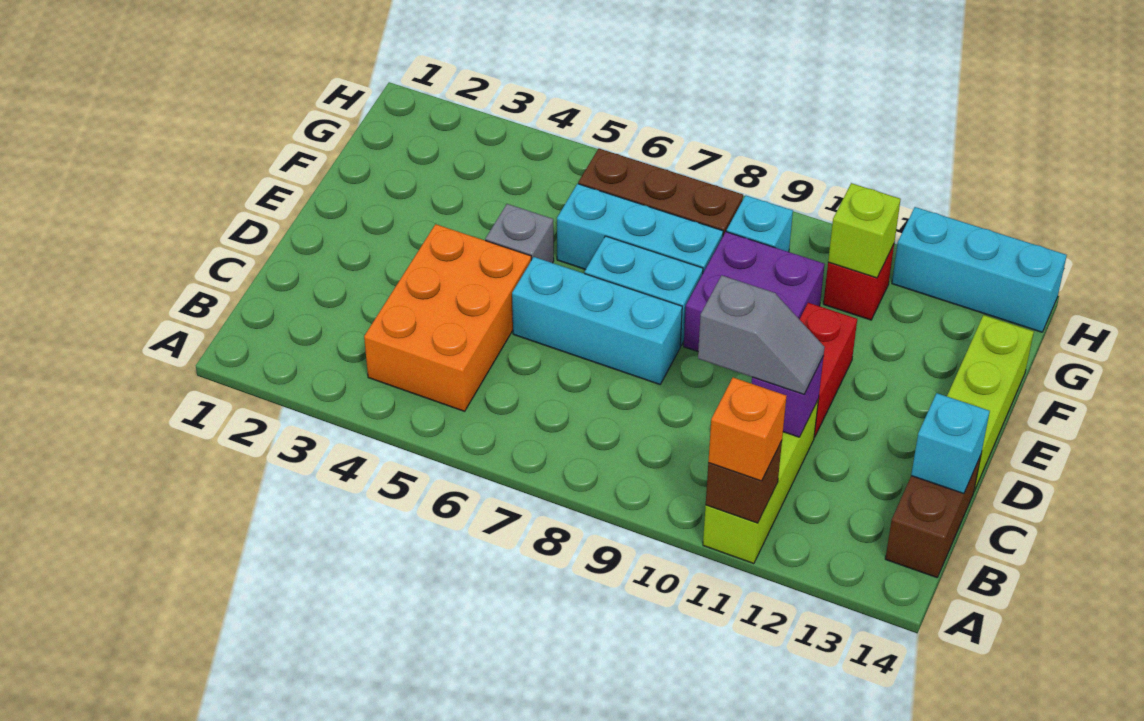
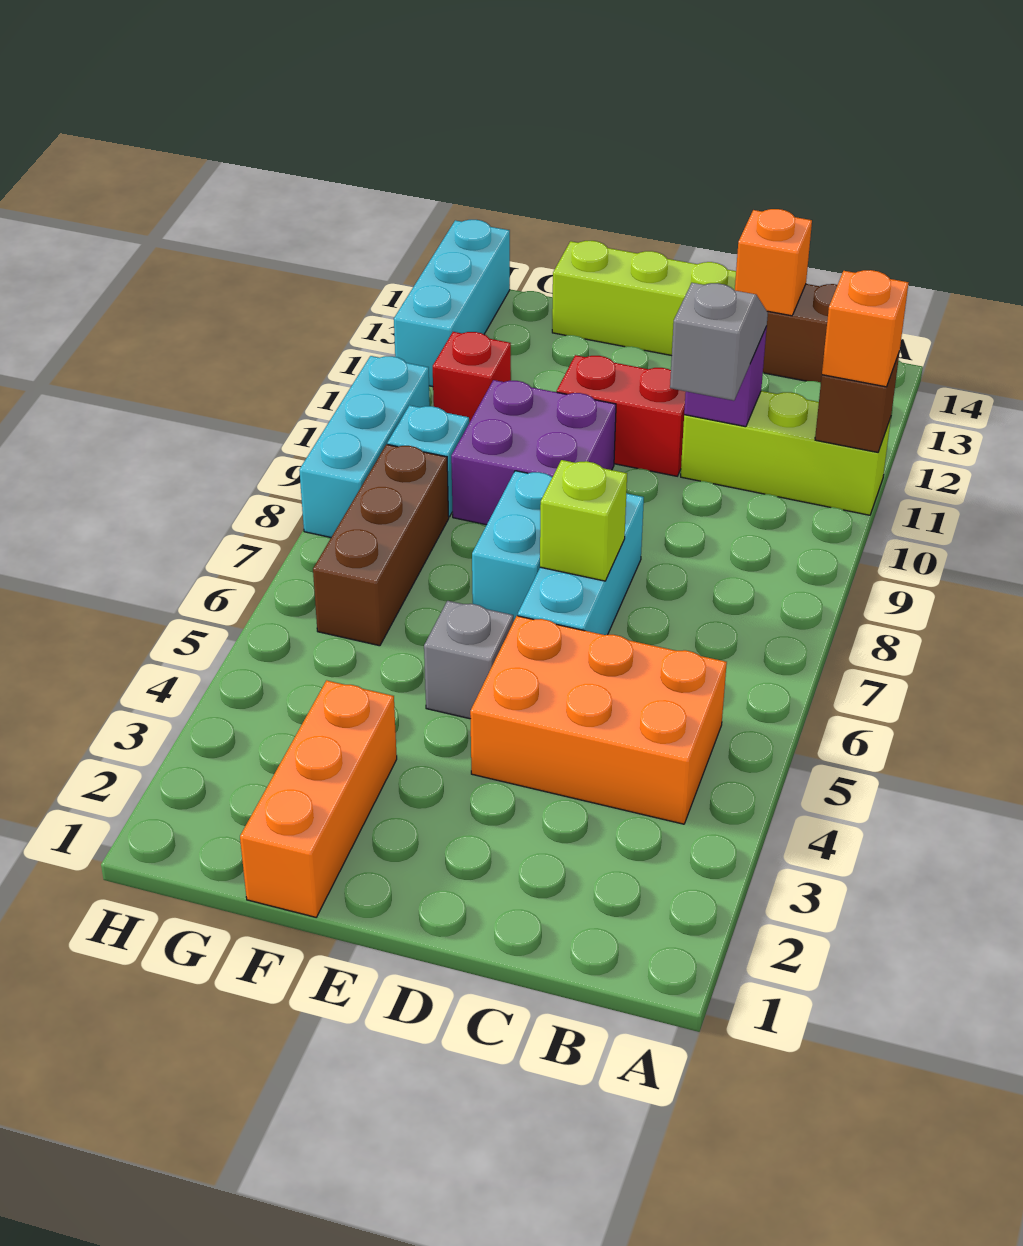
cyan 1x1 brick [911,393,990,494] -> orange 1x1 brick [735,209,812,316]
none -> orange 1x3 brick [240,680,397,917]
cyan 1x3 brick [557,184,723,273] -> cyan 1x3 brick moved to [299,356,430,537]
lime 1x1 brick [828,183,901,278] -> lime 1x1 brick moved to [540,460,627,581]

